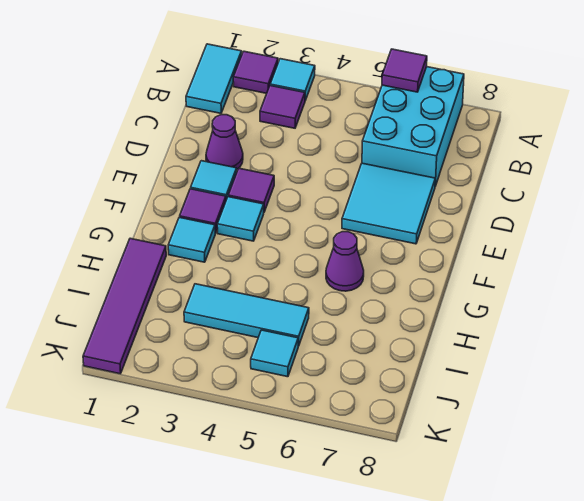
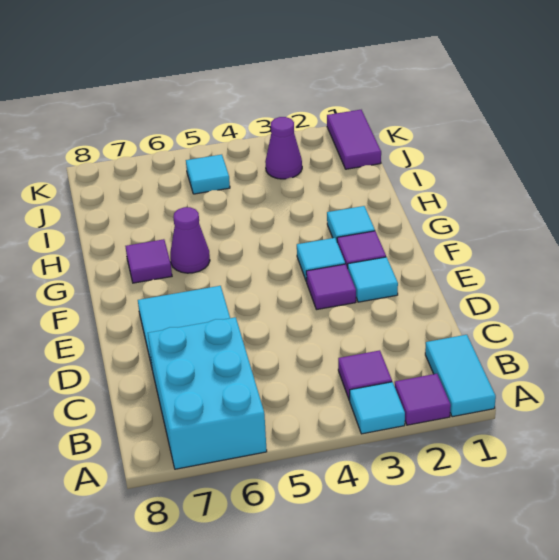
purple 1x1 tile [382,49,427,92] -> purple 1x1 tile moved to [125,239,172,283]
purple 1x1 cone [206,115,243,169] -> purple 1x1 cone moved to [265,117,302,179]
purple 1x4 tile [83,238,166,374] -> purple 1x2 tile [327,110,381,169]
cyan 1x3 tile [184,284,309,346] -> none

